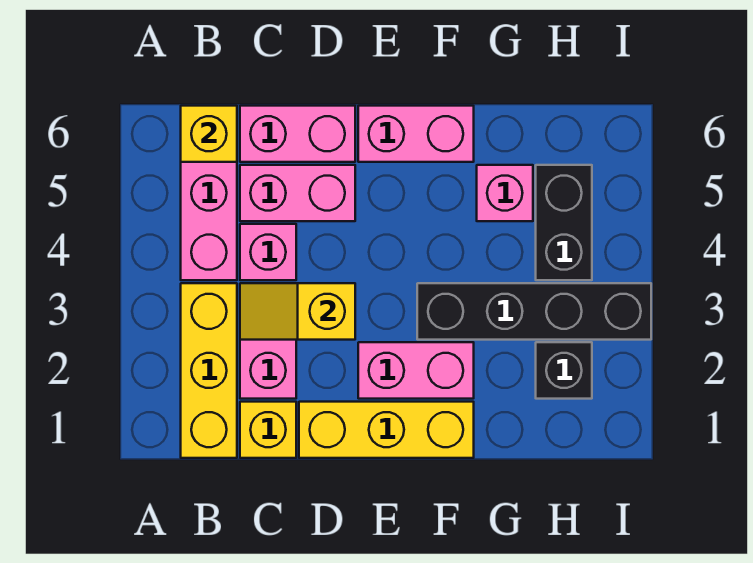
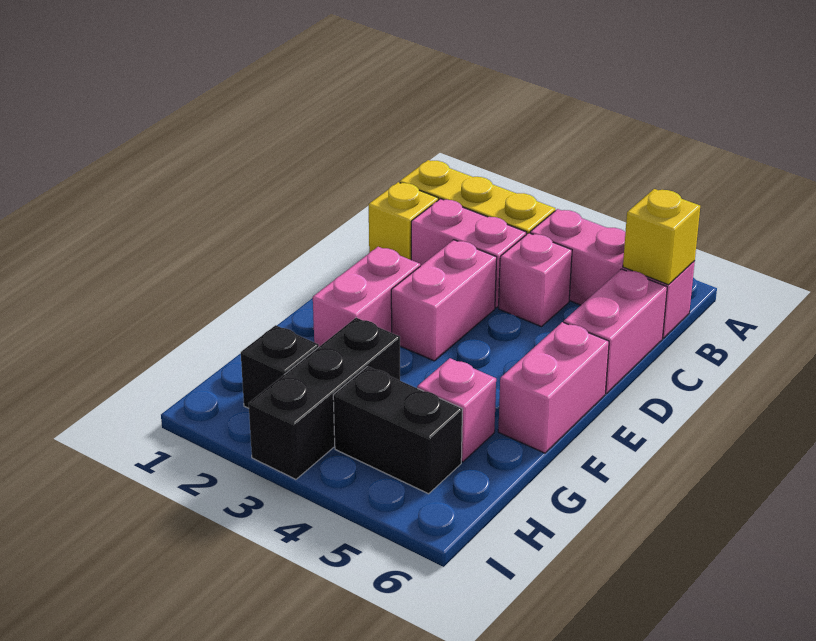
yellow 1x2 slope [240,283,355,340] -> none
pink 1x2 brick [240,165,355,221] -> pink 1x2 brick moved to [391,240,497,361]
yellow 1x3 brick [299,402,474,458] -> none
black 1x4 brick [417,283,651,340] -> black 1x3 brick [249,318,400,479]

